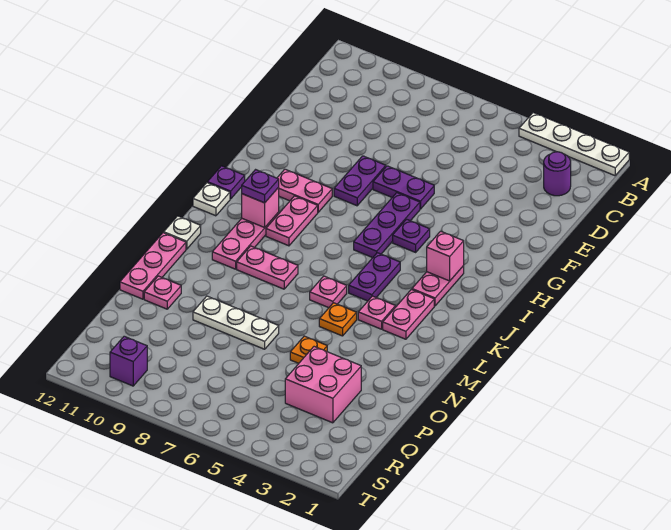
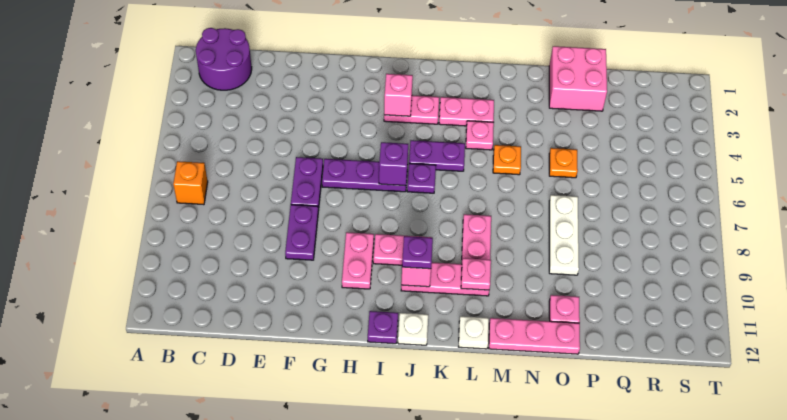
white 1x4 plate [519,113,629,176] -> none
none -> orange 1x1 brick [173,161,208,205]
purple 1x1 round brick [544,152,571,196] -> purple 2x2 round brick [196,28,252,90]
purple 1x2 plate [334,156,386,206] -> purple 1x2 plate turned to [285,205,318,260]
purple 1x1 plate [393,219,430,252] -> purple 1x1 plate moved to [407,163,436,193]
pink 1x1 plate [310,276,347,308] -> pink 1x1 plate moved to [461,258,491,290]
pink 2x2 brick [285,347,361,423] -> pink 2x2 brick moved to [549,46,607,111]
purple 1x1 brick [110,336,147,386] -> purple 1x1 brick moved to [379,142,408,186]

